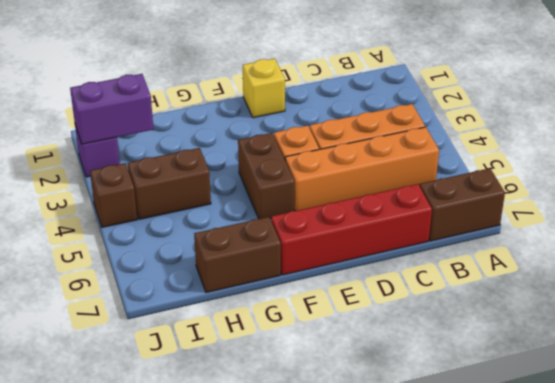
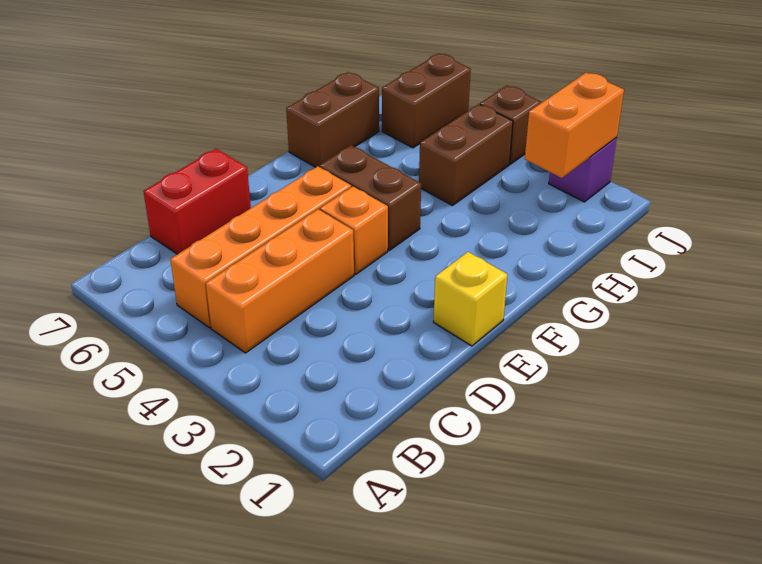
brown 1x2 brick [420,168,505,241] -> brown 1x2 brick moved to [382,53,471,148]
red 1x4 brick [271,184,432,275] -> red 1x2 brick [143,149,251,254]
purple 1x2 brick [70,74,154,144] -> orange 1x2 brick [525,72,624,178]

